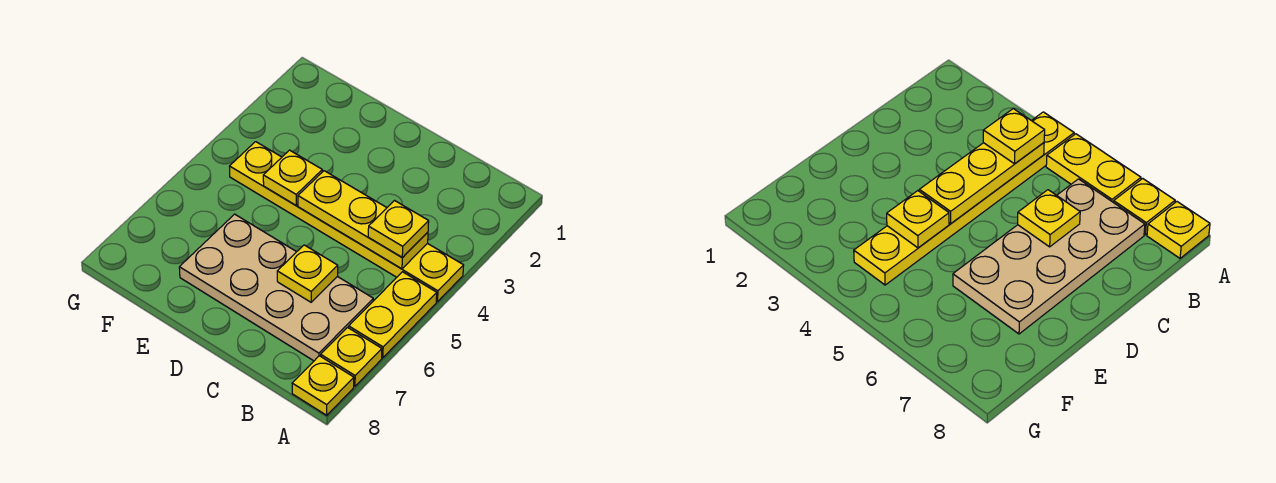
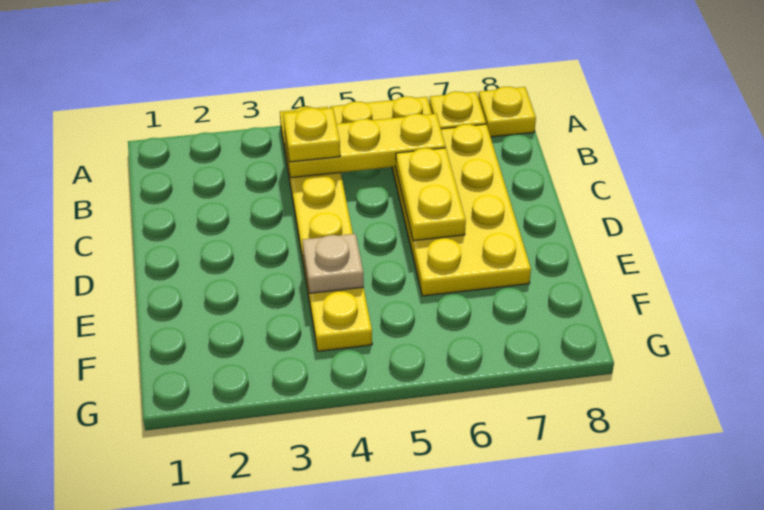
yellow 1x3 plate [298,171,428,269] -> yellow 1x3 plate turned to [284,114,446,178]
tan 2x4 plate [179,214,373,361] -> yellow 2x4 plate [392,124,531,296]
yellow 1x1 plate [277,245,338,302] -> yellow 1x2 plate [396,148,466,241]
yellow 1x1 plate [263,150,322,205] -> tan 1x1 plate [303,234,364,293]

